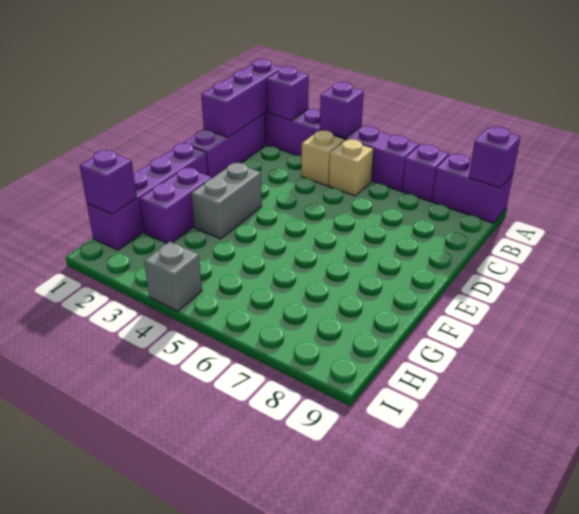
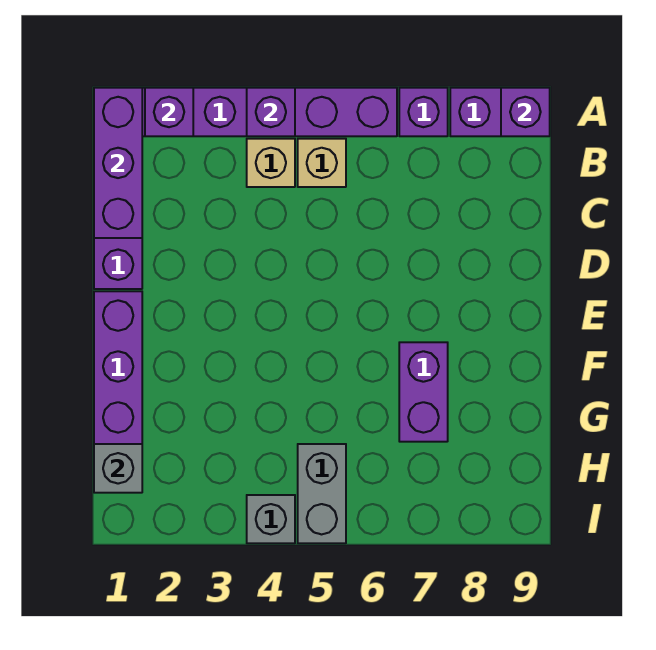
grey 1x2 brick [191,163,262,239] -> grey 1x2 brick moved to [298,444,346,543]
purple 1x2 brick [140,168,212,243] -> purple 1x2 brick moved to [399,342,448,442]
purple 1x1 brick [80,150,137,214] -> grey 1x1 brick [94,444,142,493]

